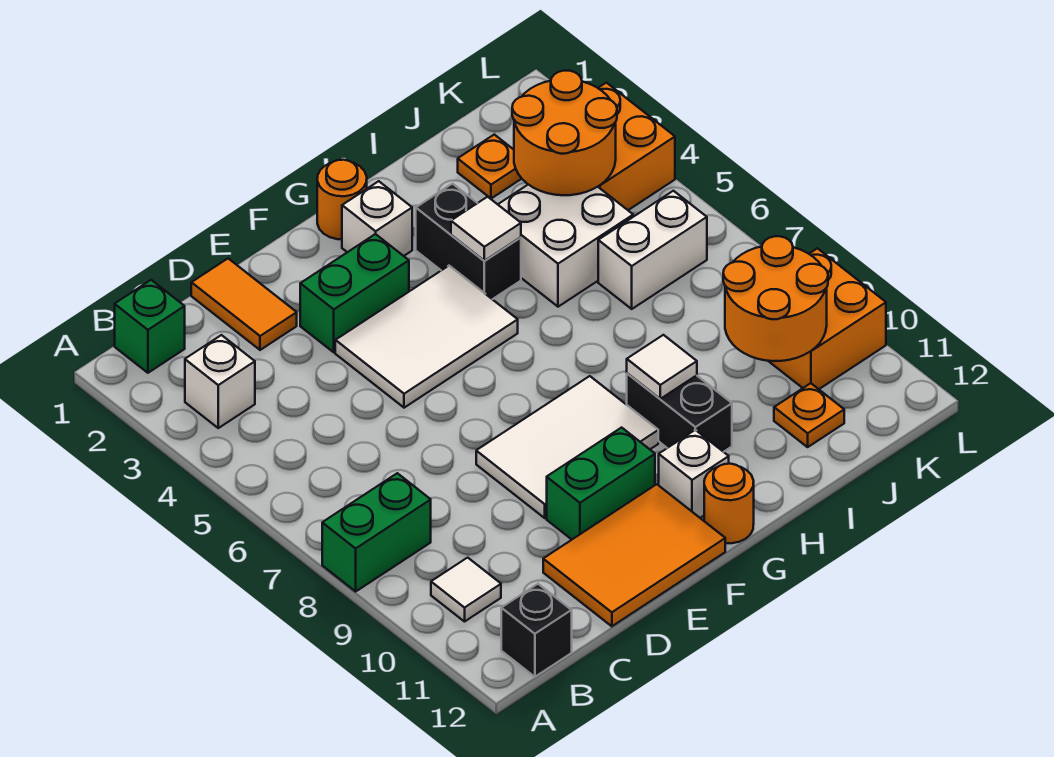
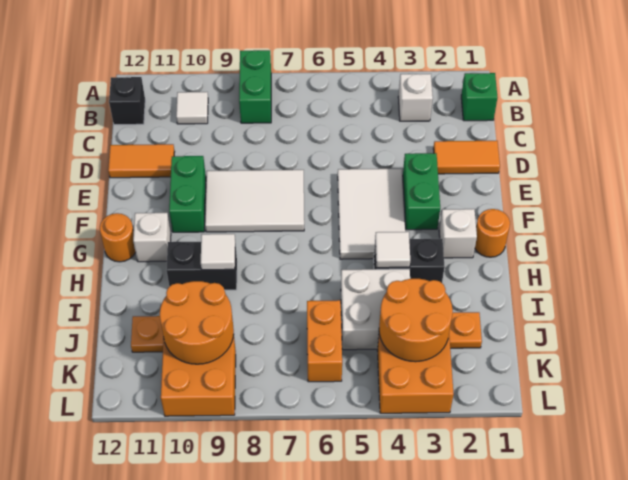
orange 2x3 tile [543,484,725,626] -> orange 1x2 tile [108,144,175,178]
white 2x3 tile [476,376,658,518] -> white 2x3 tile turned to [205,170,304,232]
white 1x2 brick [598,191,707,309] -> orange 1x2 brick [307,300,342,382]

